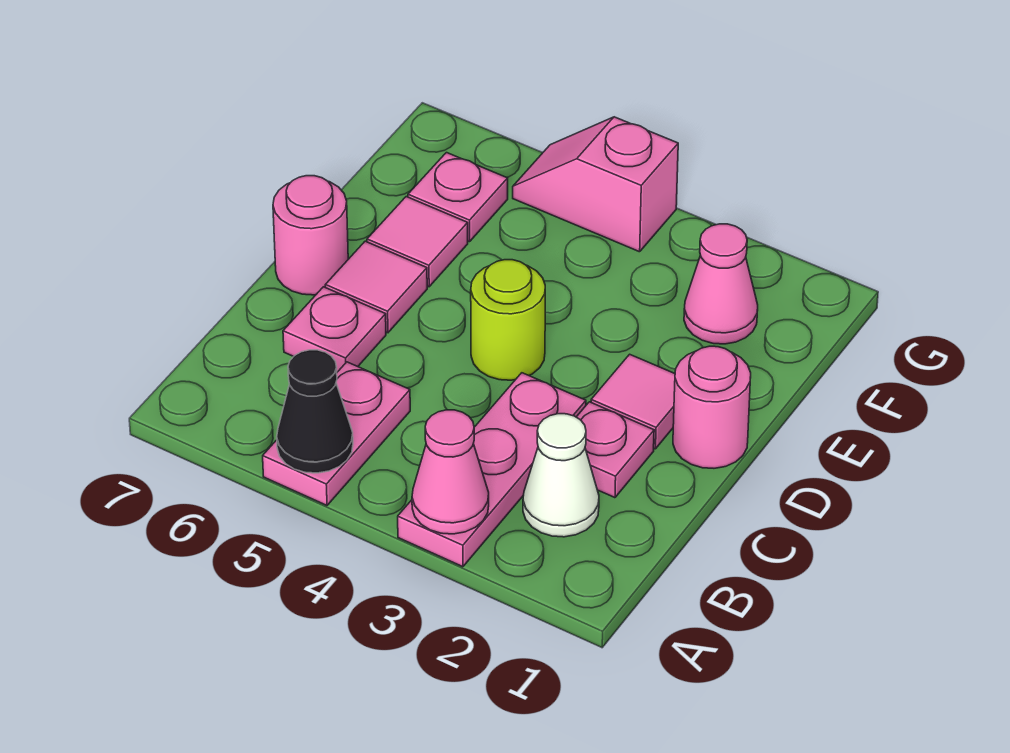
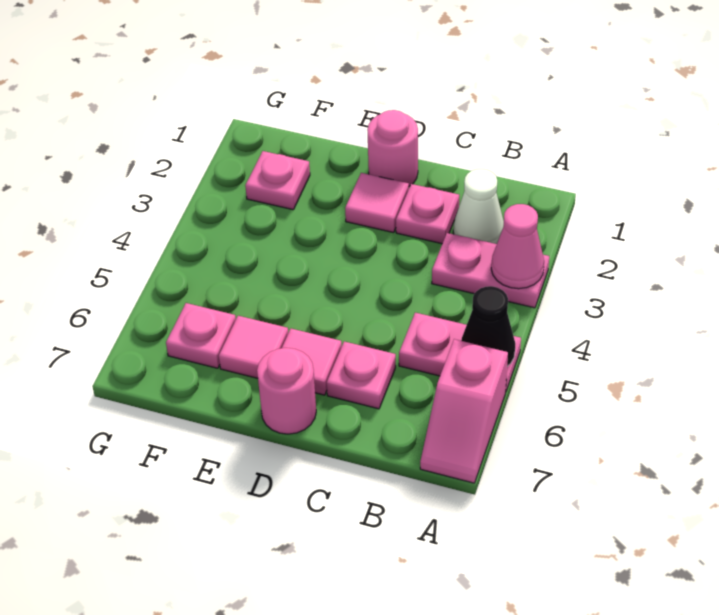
pink 1x3 plate [398,373,586,567] -> pink 1x2 plate [432,233,549,308]
lime 1x1 round brick [471,260,545,380] -> none
pink 1x1 cone [684,224,758,344] -> pink 1x1 plate [245,151,310,210]
pink 1x2 slope [513,117,678,252] -> pink 1x2 slope moved to [420,339,508,483]

